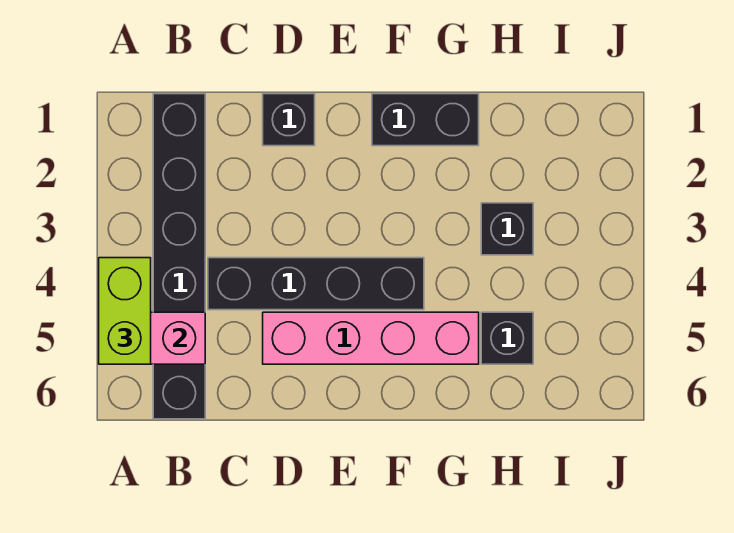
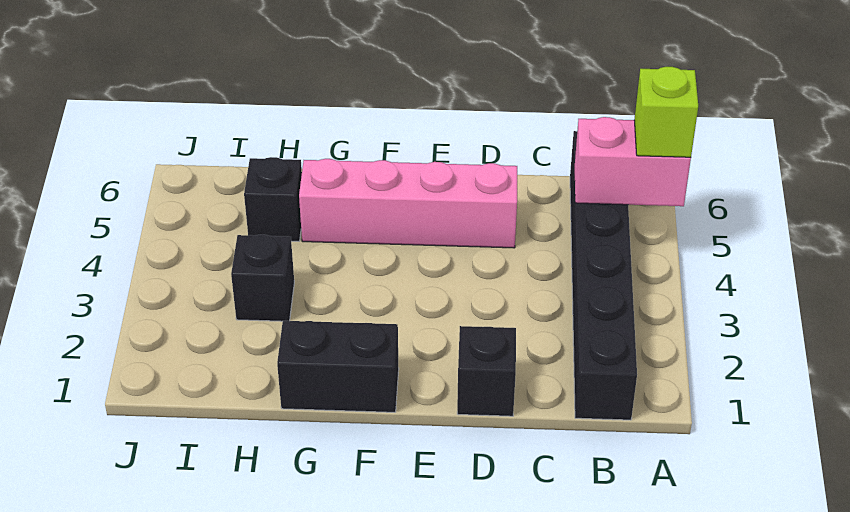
lime 1x2 brick [99,258,151,364] -> lime 1x1 brick [634,67,698,157]
black 1x4 brick [208,258,424,310] -> none

